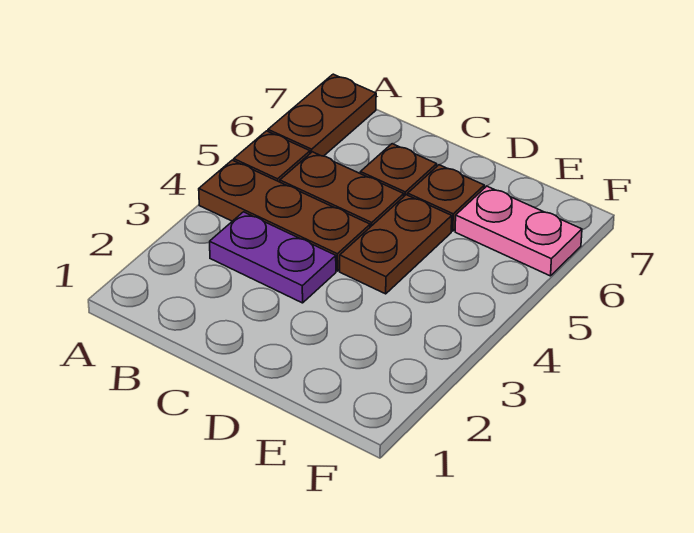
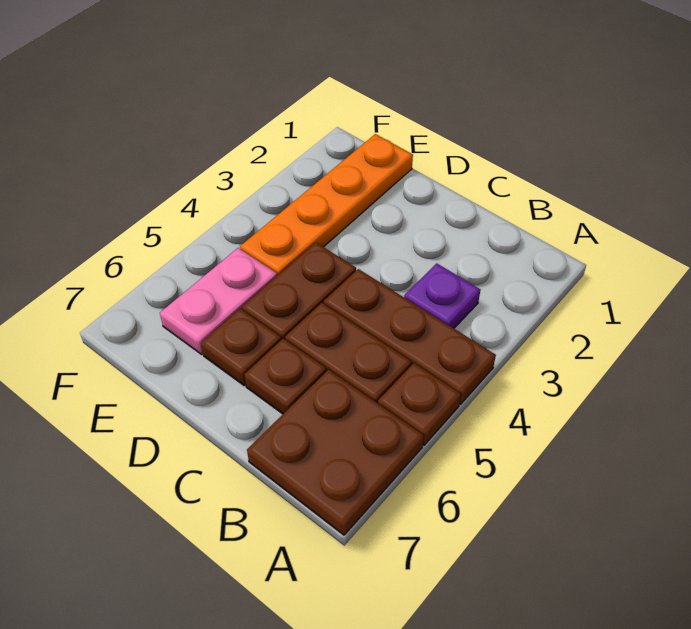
brown 1x2 plate [268,74,376,156] -> brown 2x2 plate [247,370,424,535]
purple 1x2 plate [210,212,336,303] -> purple 1x1 plate [404,263,481,328]
none -> orange 1x4 plate [240,134,413,276]
pink 1x2 plate [455,186,582,276] -> pink 1x2 plate turned to [160,248,277,354]

